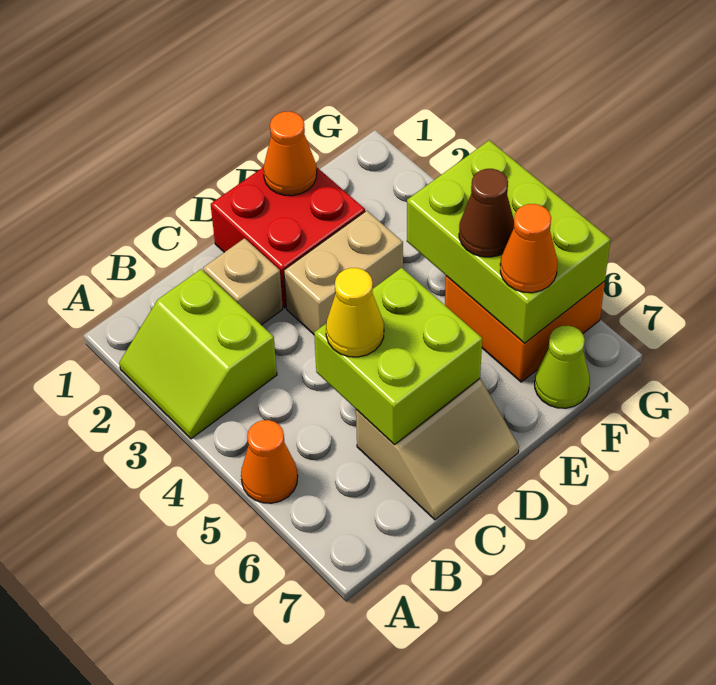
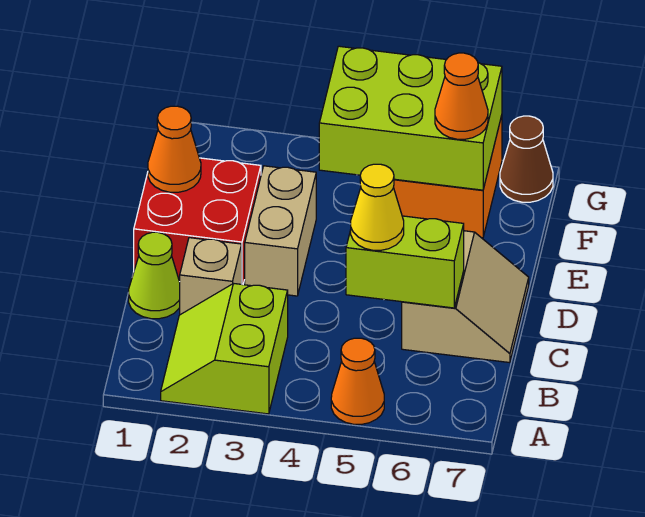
lime 2x2 slope [119,269,277,439] -> lime 2x2 slope turned to [161,284,288,414]
lime 2x2 brick [314,268,482,444] -> lime 1x2 brick [346,216,464,308]
brown 1x1 cone [459,169,514,257] -> brown 1x1 cone moved to [500,116,553,202]
lime 1x1 cone [535,325,590,408] -> lime 1x1 cone moved to [129,232,180,319]

